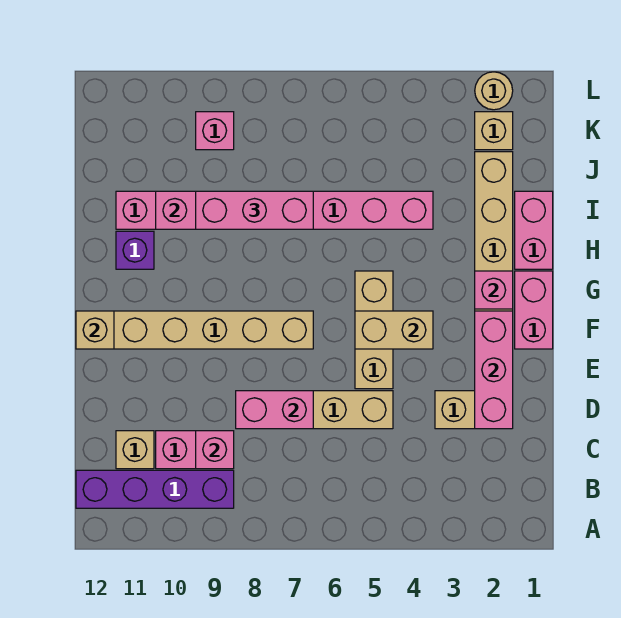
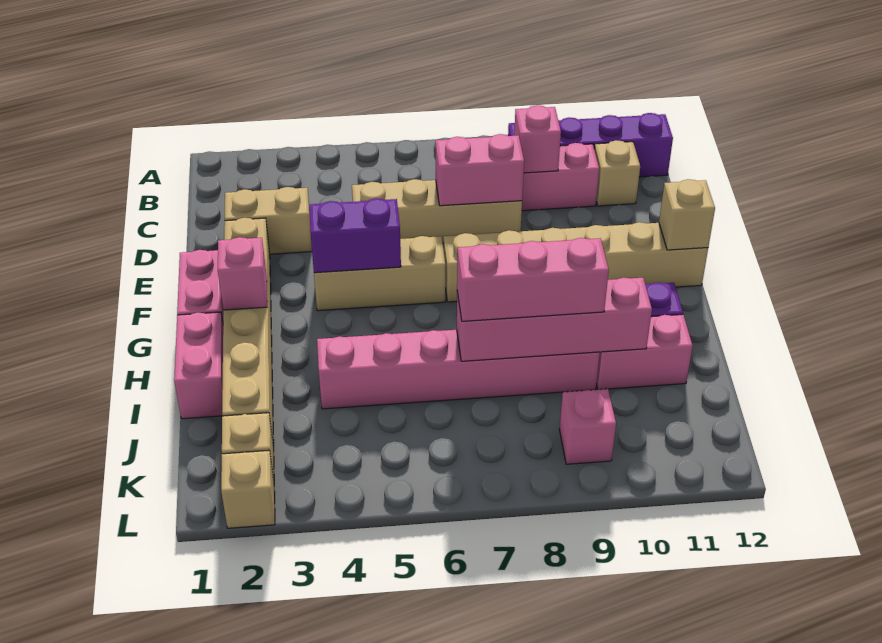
pink 1x3 brick [475,311,513,429] -> none
tan 1x3 brick [355,271,393,389] -> tan 1x3 brick turned to [314,236,445,311]
tan 1x2 brick [355,311,433,349] -> purple 1x2 brick [309,198,401,273]
tan 1x1 round brick [475,72,513,110] -> tan 1x1 brick [221,450,275,528]

